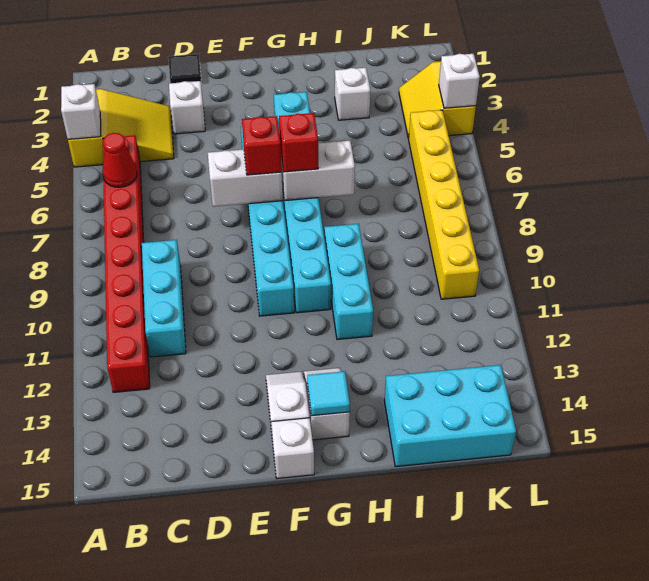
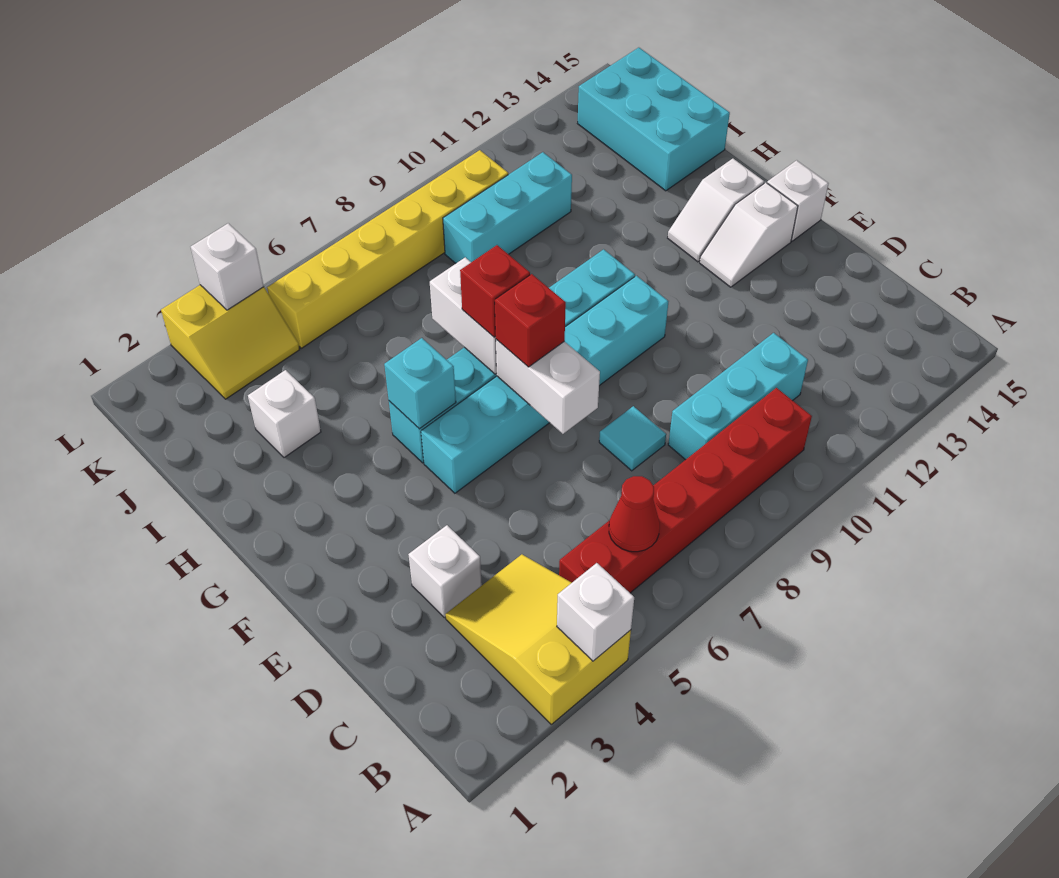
red 1x8 brick [103,135,150,392] -> red 1x6 brick [559,388,812,593]
black 1x1 tile [168,54,201,83] -> none
cyan 1x1 tile [307,371,350,416] -> cyan 1x1 tile moved to [599,406,666,471]
cyan 1x3 brick [324,224,373,339] -> cyan 1x3 brick moved to [443,152,572,263]

